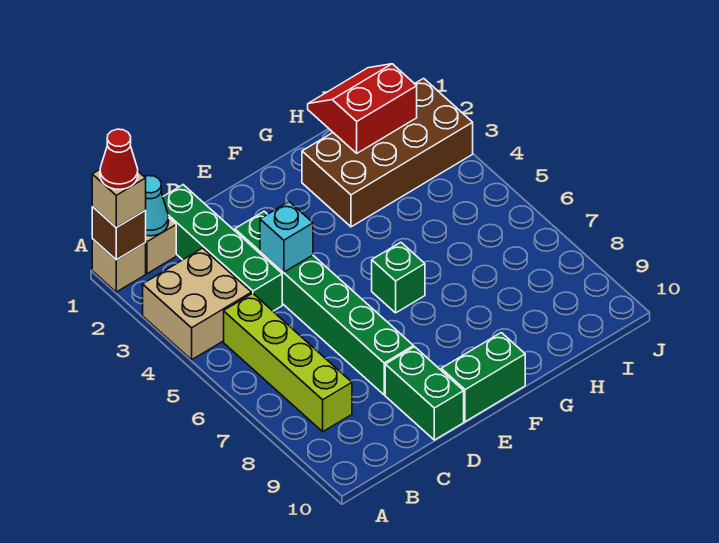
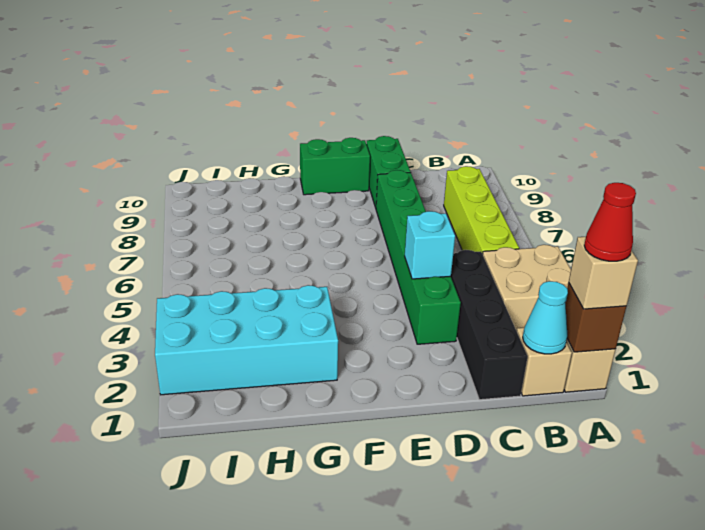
green 1x4 brick [163,185,282,311] -> black 1x4 brick [451,250,528,400]
green 1x1 brick [372,242,425,313] -> none
brown 2x4 brick [302,78,473,227] -> cyan 2x4 brick [155,285,338,395]
red 2x2 slope [308,64,417,153] -> none

